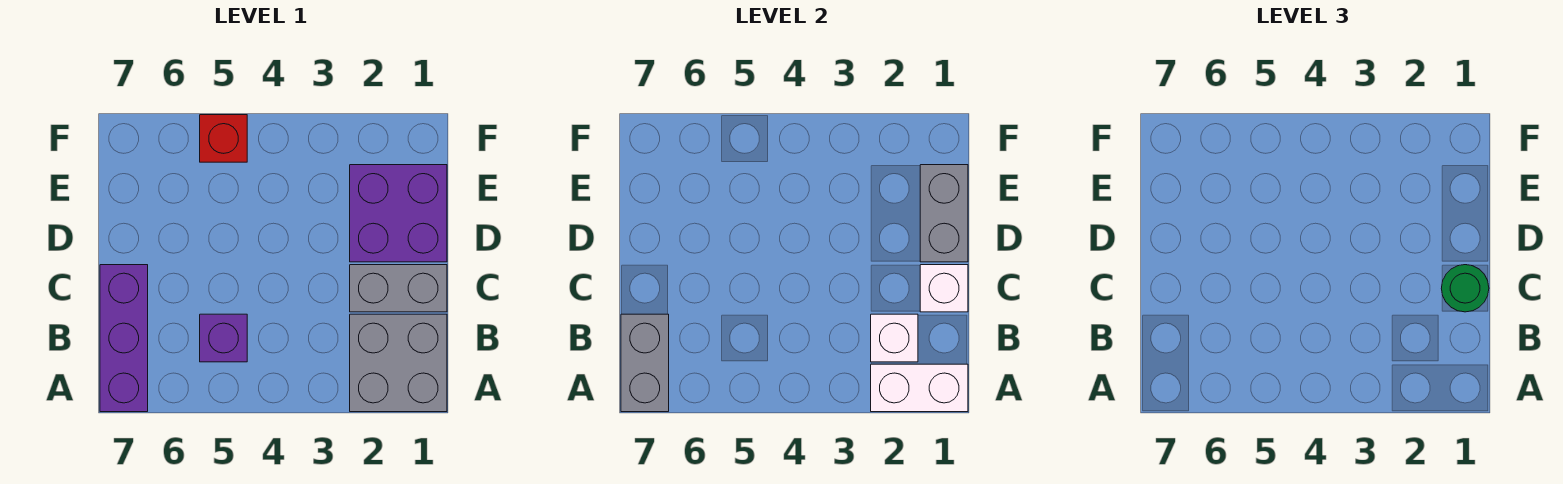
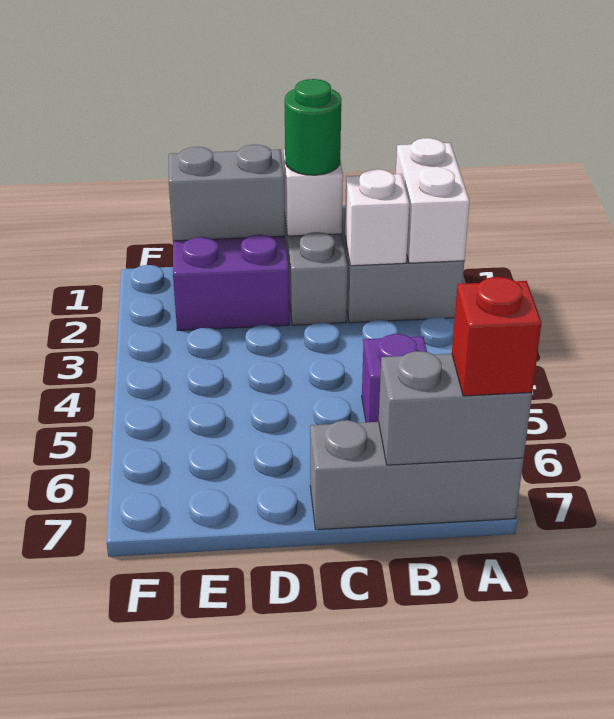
purple 1x3 brick [100,265,148,412] -> grey 1x3 brick [310,420,523,530]
red 1x1 brick [200,115,247,162] -> red 1x1 brick moved to [452,277,542,396]

